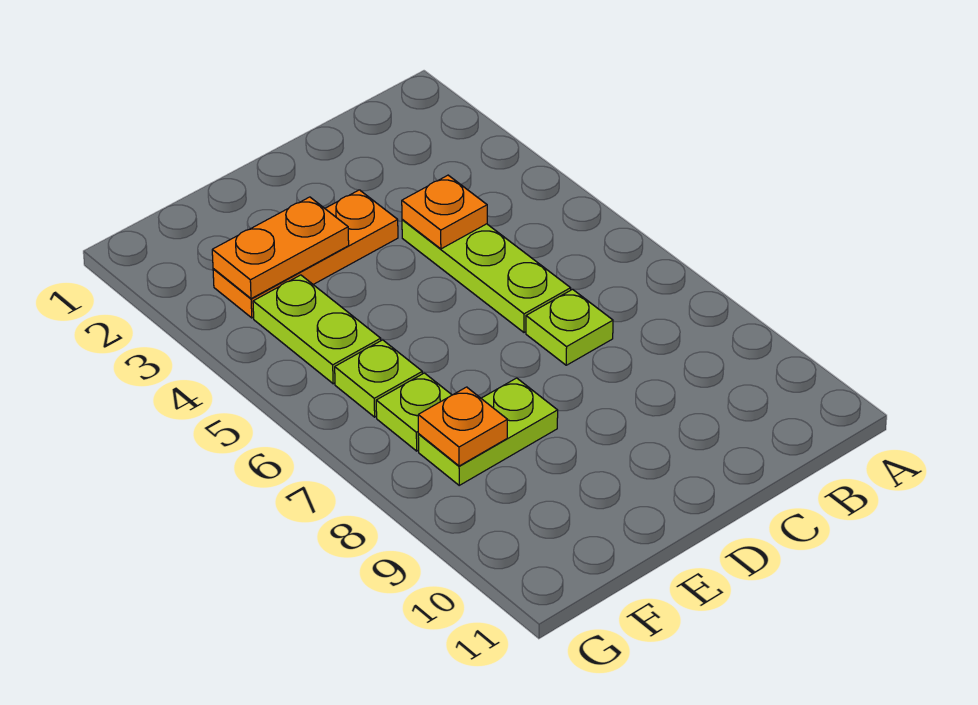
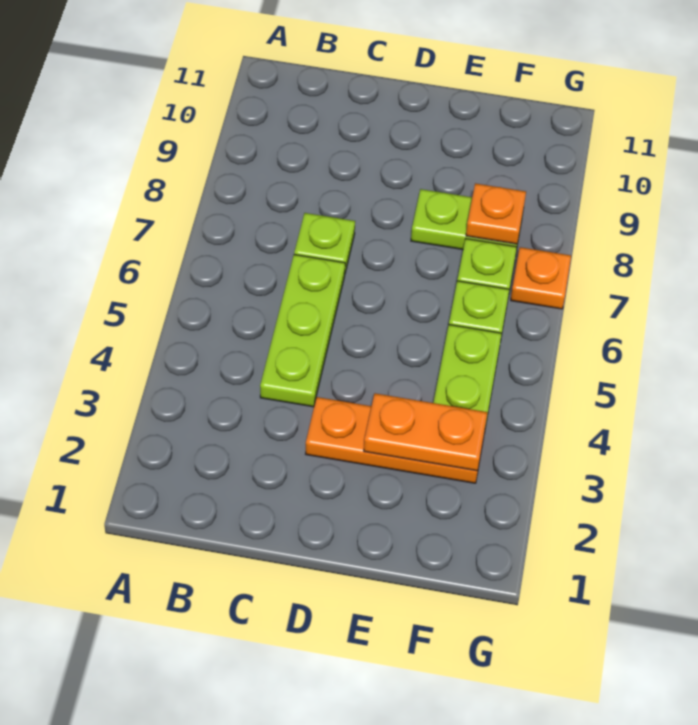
orange 1x1 plate [402,175,487,249] -> orange 1x1 plate moved to [511,247,571,309]

